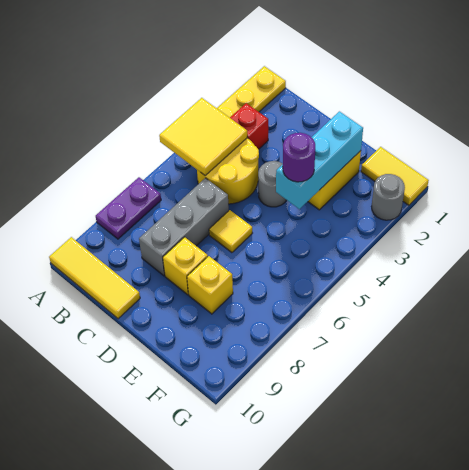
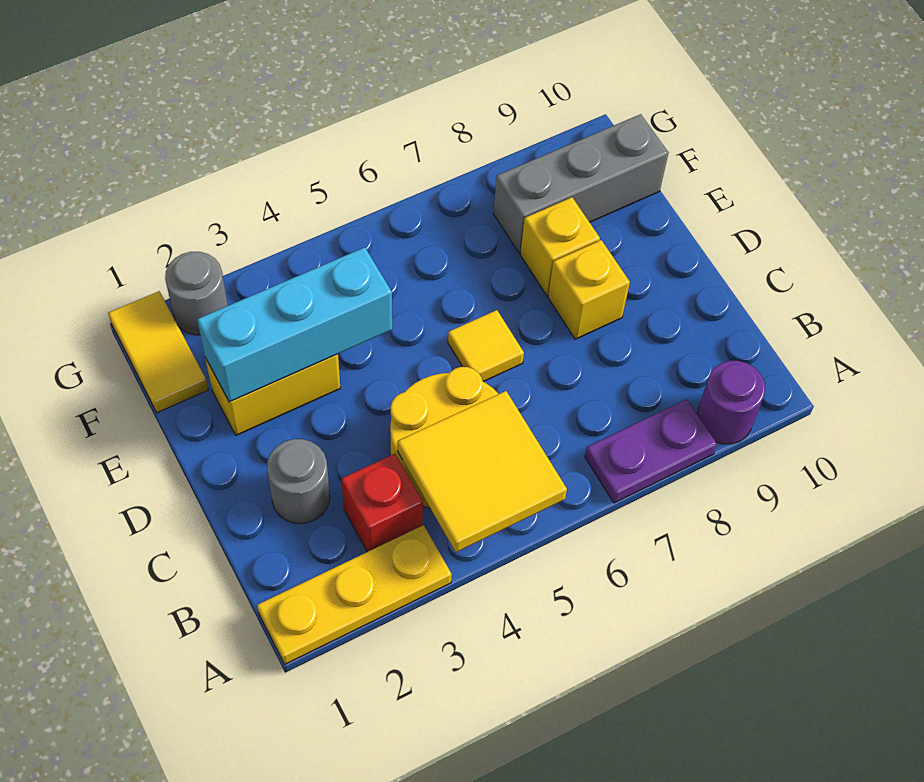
yellow 1x3 tile [49,237,140,319] -> none
grey 1x3 brick [139,178,229,276] -> grey 1x3 brick moved to [493,114,668,253]
grey 1x1 round brick [258,161,286,207] -> grey 1x1 round brick moved to [267,439,330,523]
purple 1x1 round brick [283,133,315,182] -> purple 1x1 round brick moved to [697,361,766,444]

